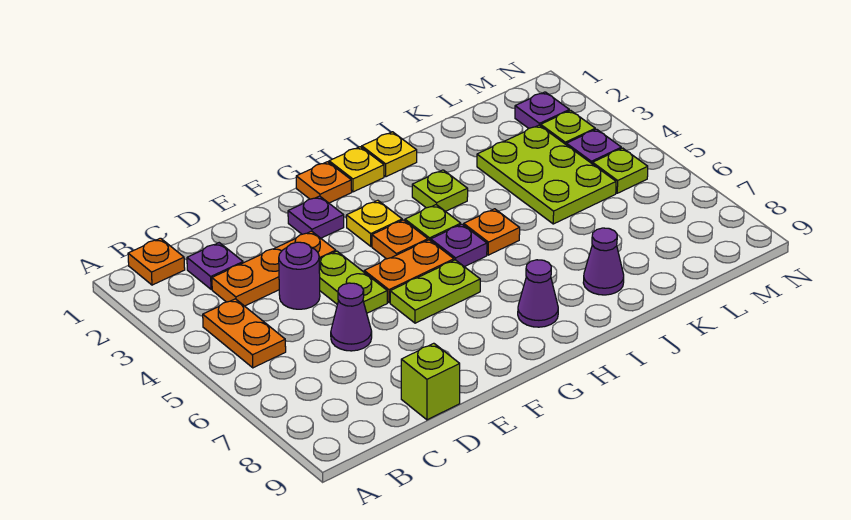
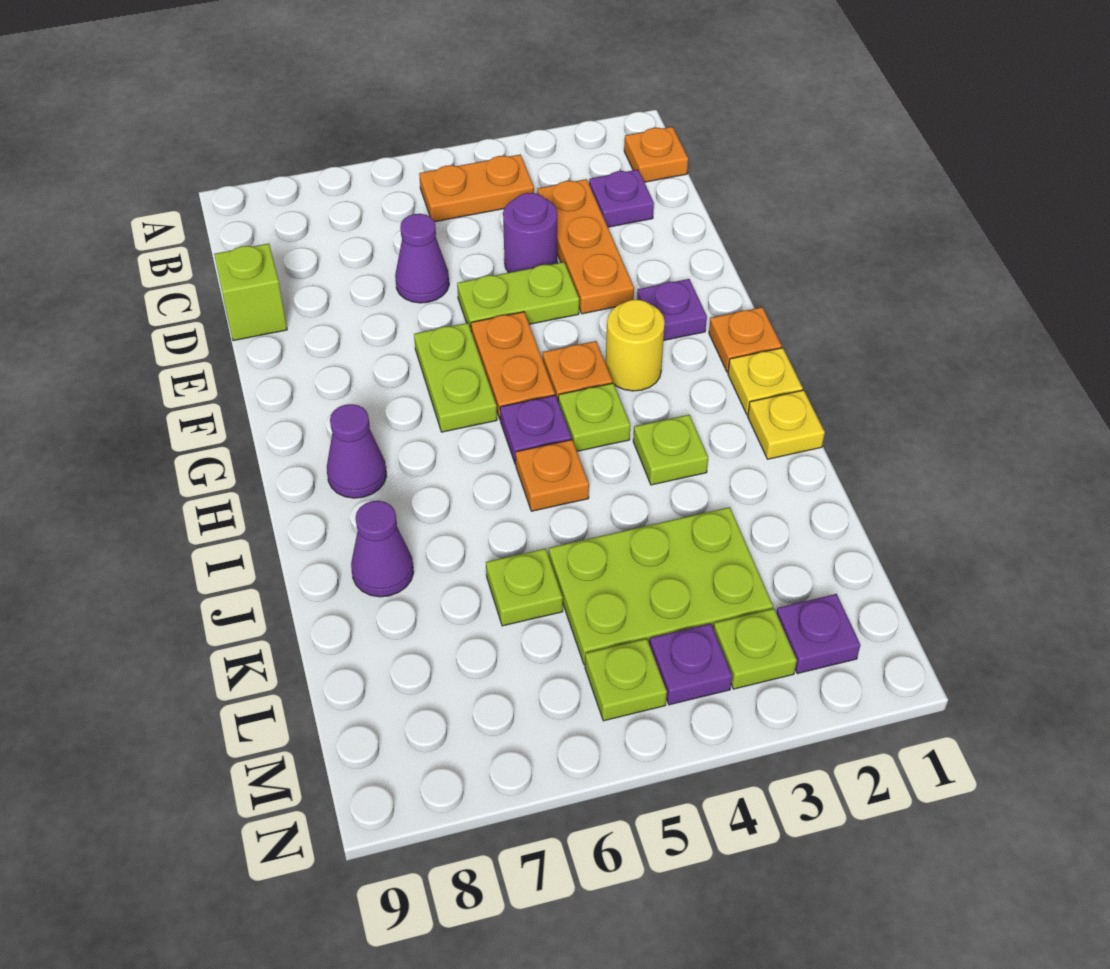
yellow 1x1 plate [346,200,402,246] -> yellow 1x1 round brick [606,300,665,391]
none -> lime 1x1 plate [486,549,563,626]

